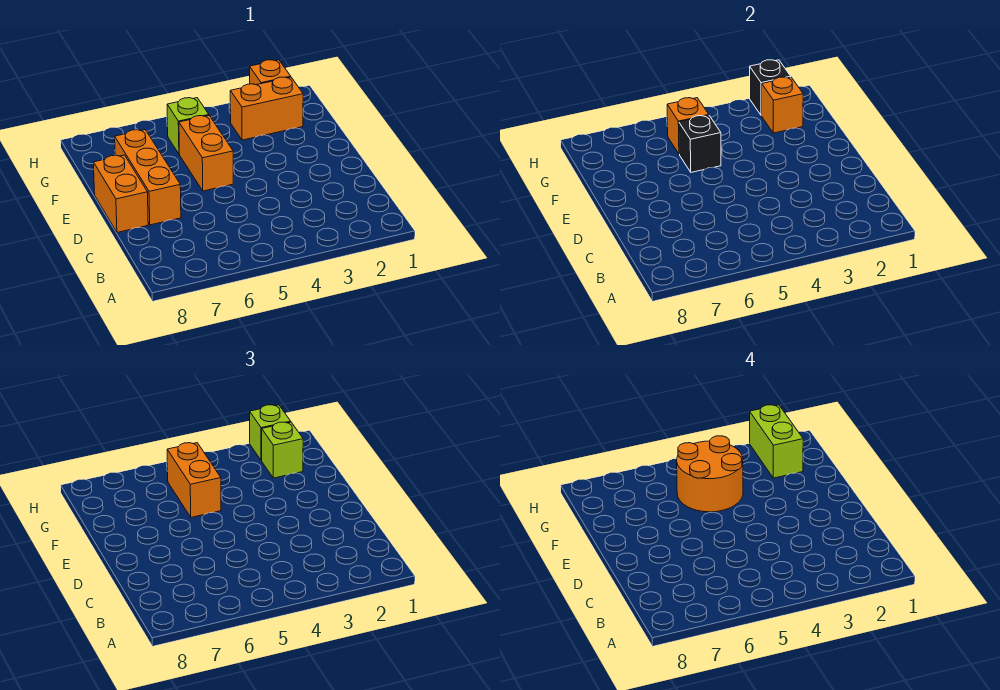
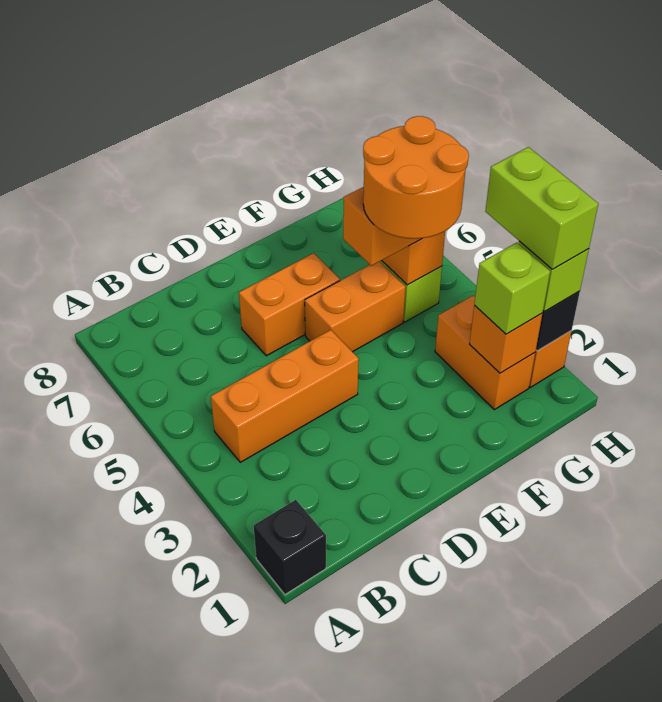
orange 1x3 brick [115,130,181,225] -> orange 1x3 brick moved to [211,330,359,462]
orange 1x2 brick [93,155,148,232] -> orange 1x2 brick moved to [239,253,340,356]
black 1x1 brick [679,116,721,172] -> black 1x1 brick moved to [254,500,326,594]
lime 1x2 brick [750,405,803,478] -> lime 1x2 brick turned to [485,147,598,269]

